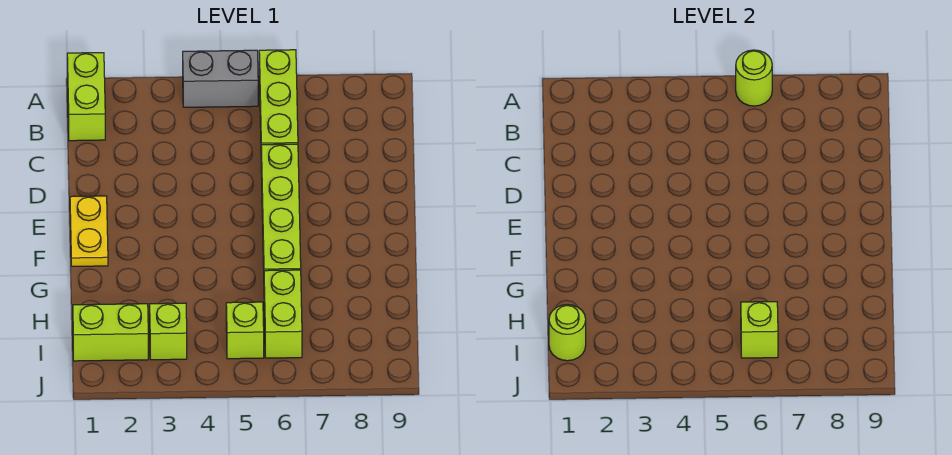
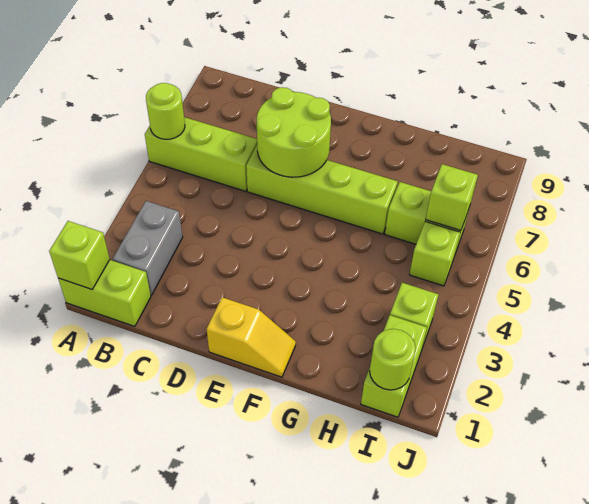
none -> lime 1x1 brick [49,221,110,289]
grey 1x2 brick [183,50,258,107] -> grey 1x2 brick moved to [113,201,183,295]
none -> lime 2x2 round brick [257,87,331,177]
yellow 1x2 plate [70,196,108,266] -> yellow 1x2 slope [207,297,296,377]

